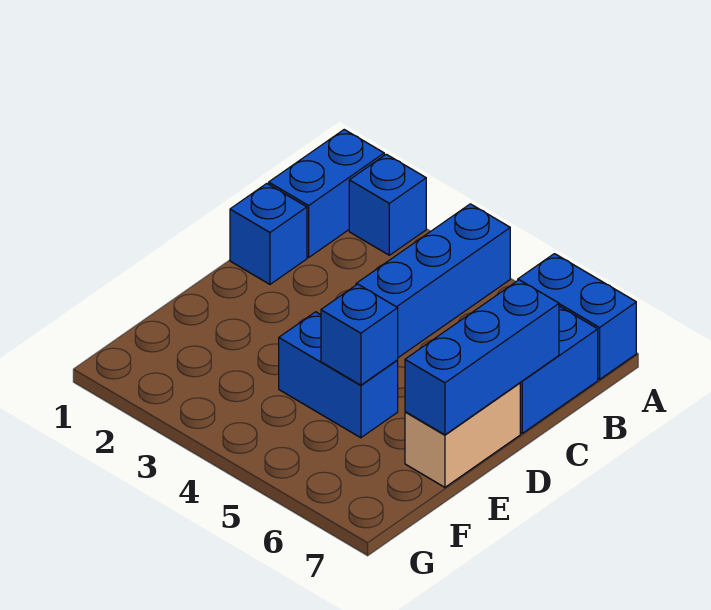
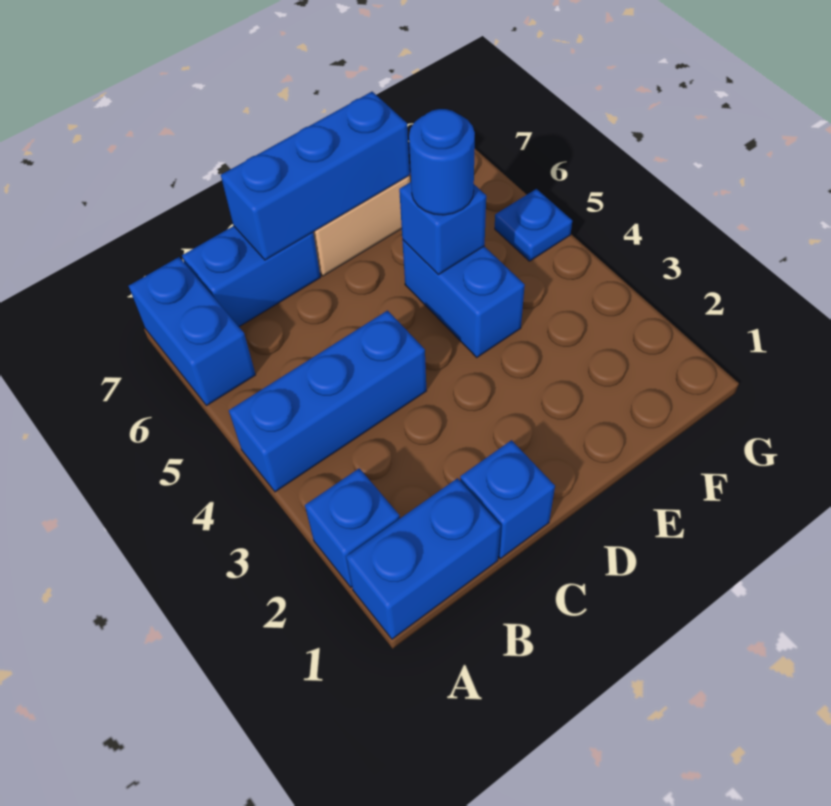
none -> blue 1x1 round brick [409,109,475,215]
none -> blue 1x1 plate [495,189,572,261]

